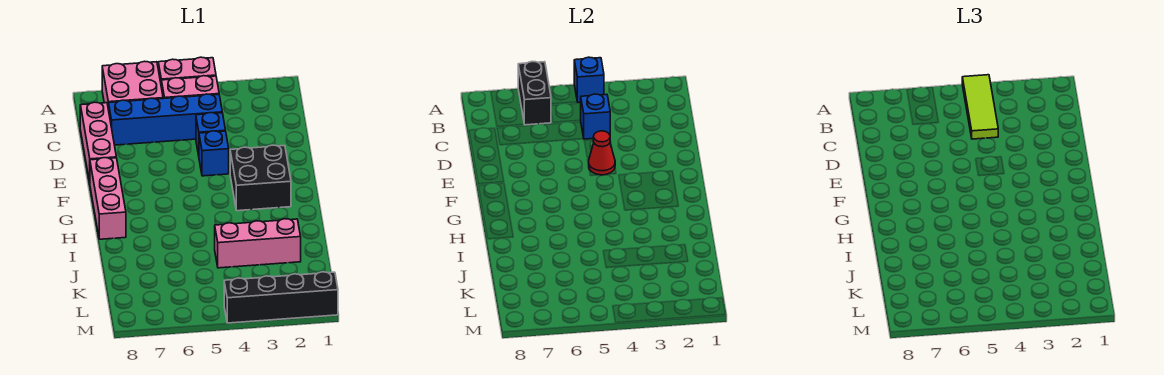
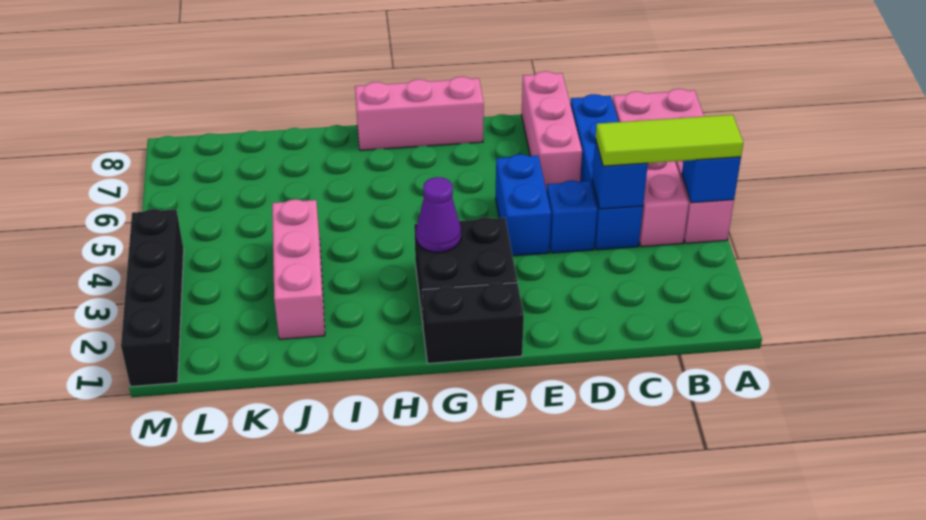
black 1x2 brick [518,61,551,125] -> black 1x2 brick moved to [422,283,524,364]
pink 1x3 brick [80,102,116,182] -> pink 1x3 brick turned to [521,71,582,191]
blue 1x1 brick [199,131,229,176] -> blue 1x2 brick [496,154,551,256]
red 1x1 cone [589,131,615,175] -> none
none -> purple 1x1 cone [416,177,461,252]

